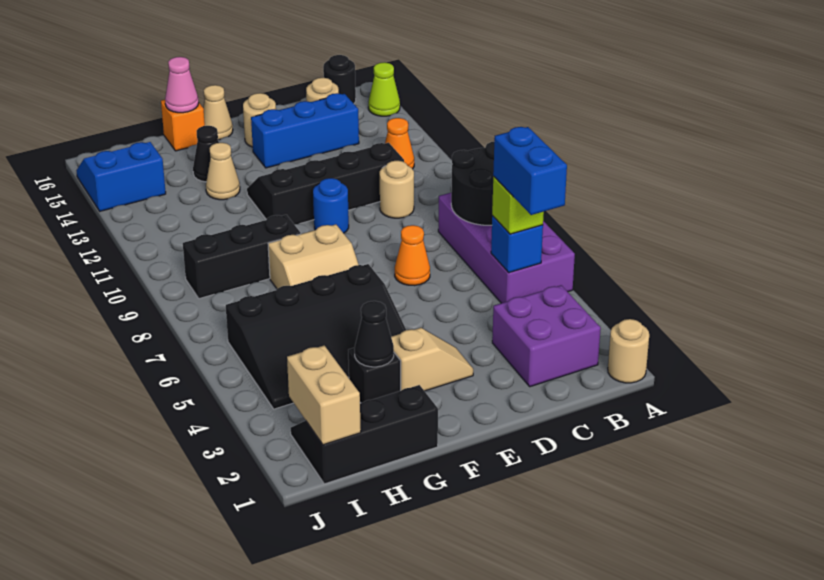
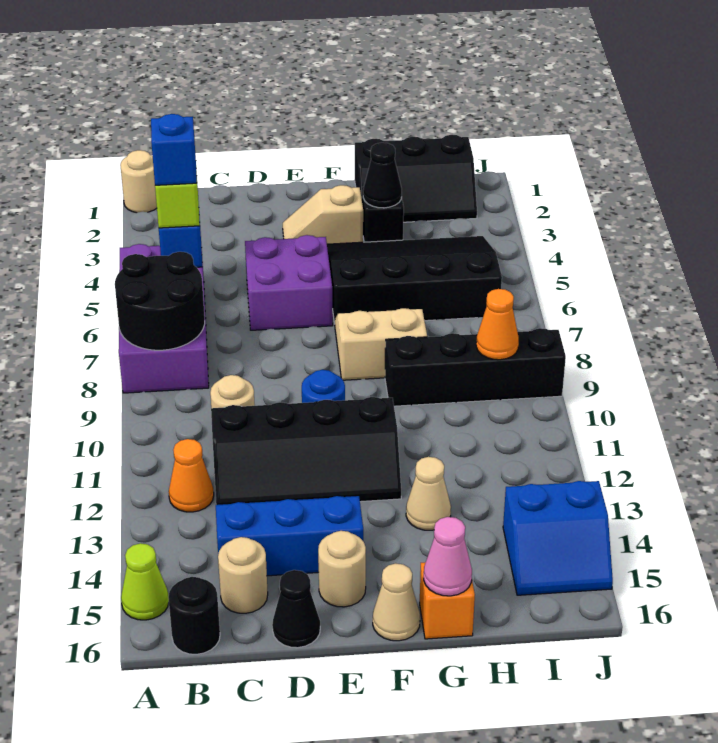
purple 2x2 brick [492,285,601,387] -> purple 2x2 brick moved to [245,235,333,330]
blue 1x2 brick [493,127,567,215] -> blue 1x1 brick [151,114,197,185]
orange 1x1 cone [395,225,430,286] -> orange 1x1 cone moved to [476,289,519,360]
black 1x3 brick [183,215,301,299] -> black 1x4 brick [385,328,566,406]
black 1x1 cone [193,126,219,182] -> black 1x1 cone moved to [272,570,320,648]
tan 1x2 brick [287,345,361,445] -> none

